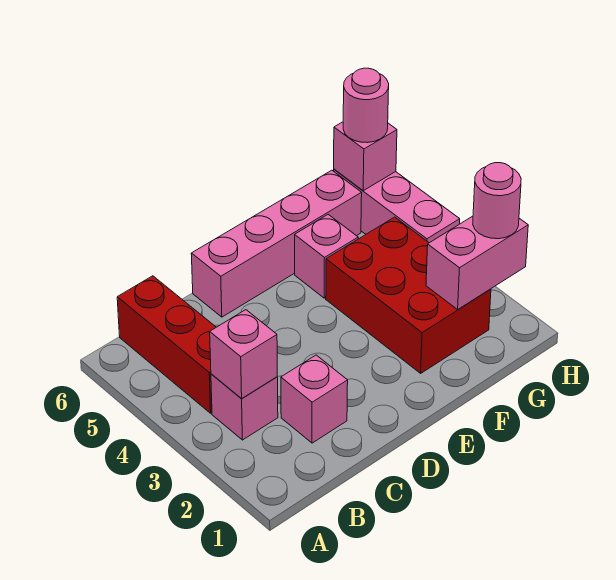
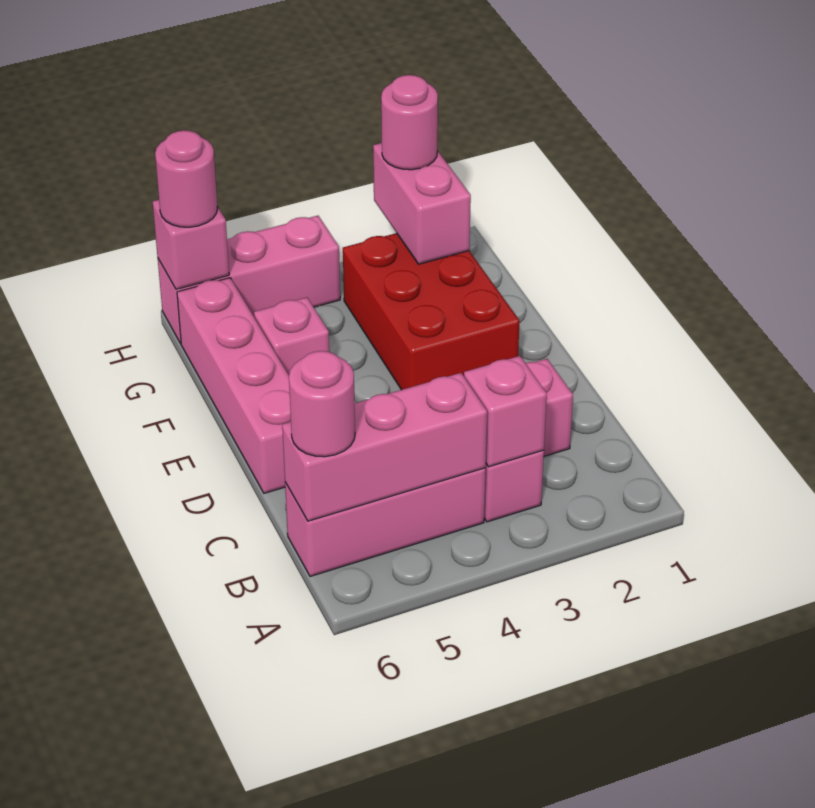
red 1x3 brick [117,276,216,413] -> pink 1x3 brick [285,468,486,576]
none -> pink 1x3 brick [282,373,487,521]
none -> pink 1x1 round brick [289,351,355,457]
red 2x3 brick [326,217,491,373] -> red 2x3 brick turned to [343,233,520,390]

